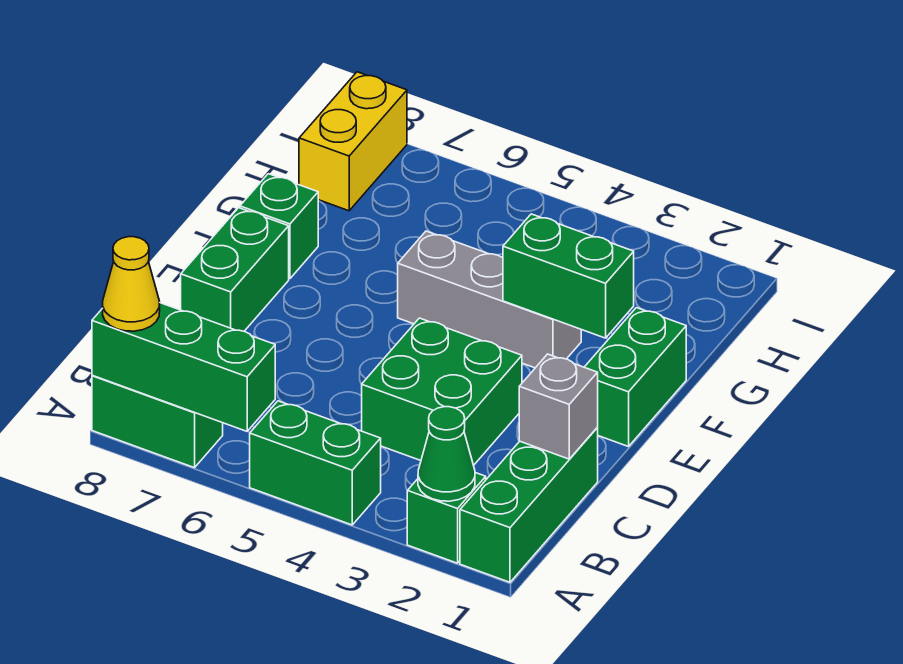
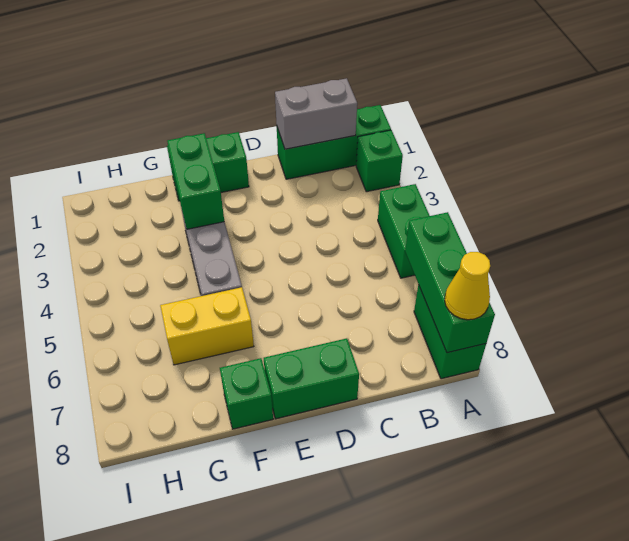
green 1x1 cone [418,407,475,501] -> none
grey 1x1 brick [519,354,598,459] -> grey 1x2 brick [275,78,357,149]
green 2x2 brick [362,318,522,465] -> none
yellow 1x2 brick [299,72,407,211] -> yellow 1x2 brick moved to [160,287,254,365]

